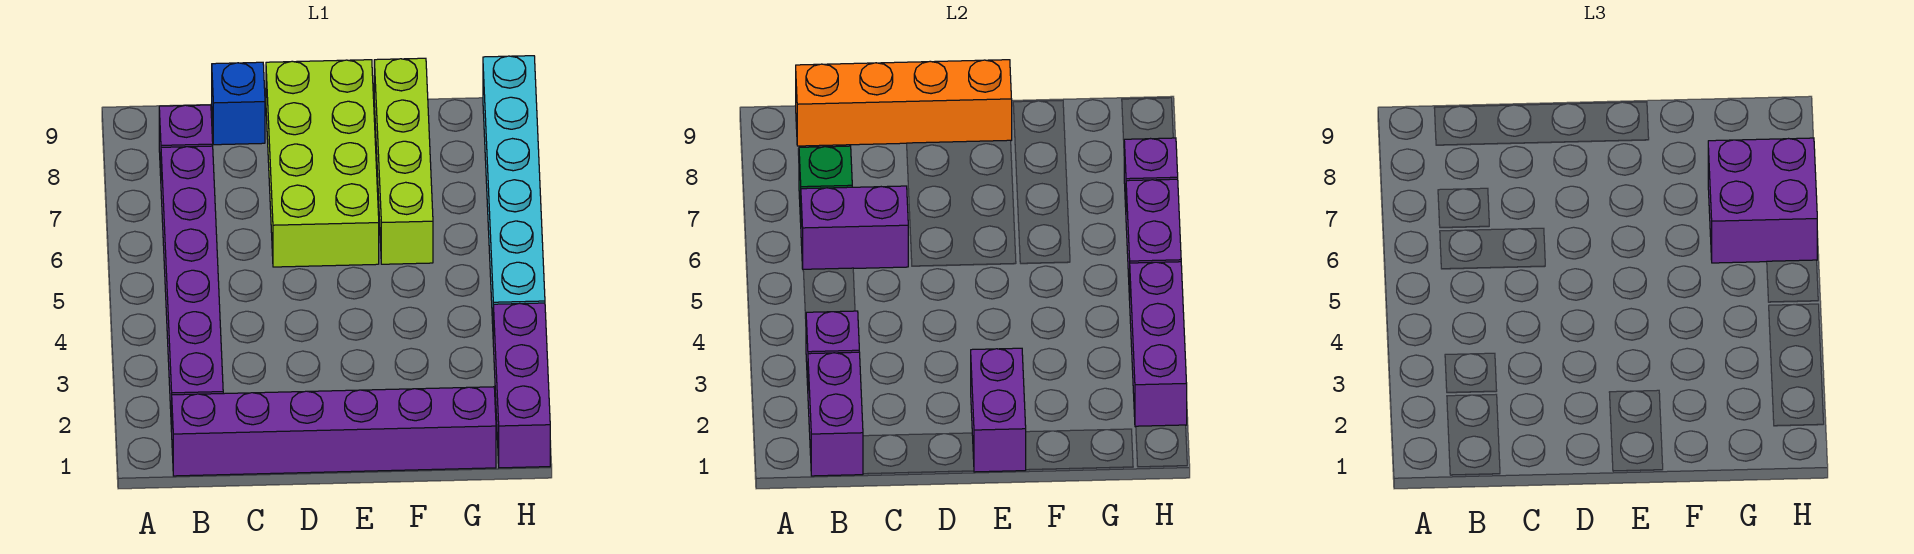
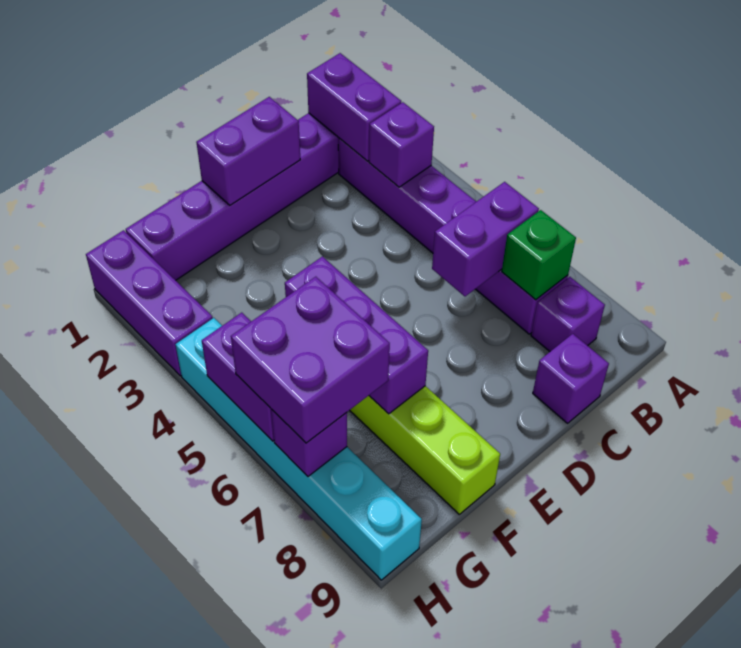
orange 1x4 brick [796,60,1012,146] -> none
blue 1x1 brick [212,62,265,145] -> purple 1x1 brick [533,334,609,423]
lime 2x4 brick [266,60,379,267] -> none
purple 1x2 brick [971,348,1026,472] -> purple 1x2 brick turned to [196,97,300,205]
purple 1x3 brick [1130,262,1187,427] -> purple 1x3 brick moved to [285,257,428,414]

